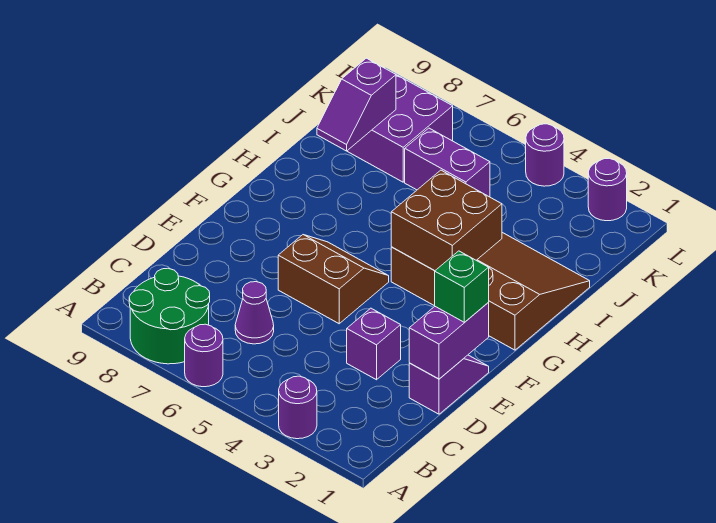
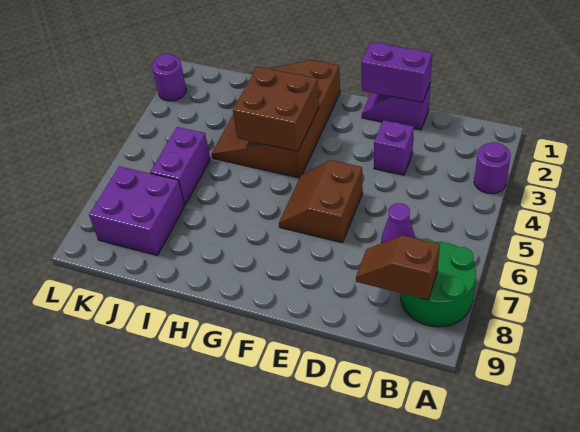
purple 1x1 round brick [185,324,223,387] -> none
none -> brown 1x2 slope [356,235,440,300]
green 1x1 brick [435,251,489,322] -> none
purple 1x2 slope [317,58,396,151] -> none
purple 1x1 round brick [526,124,564,186] -> none

